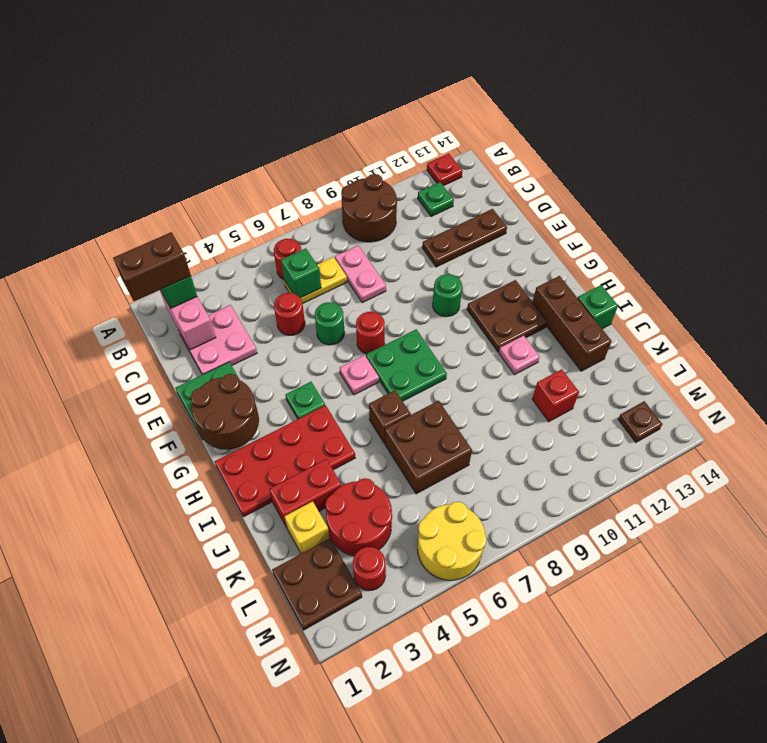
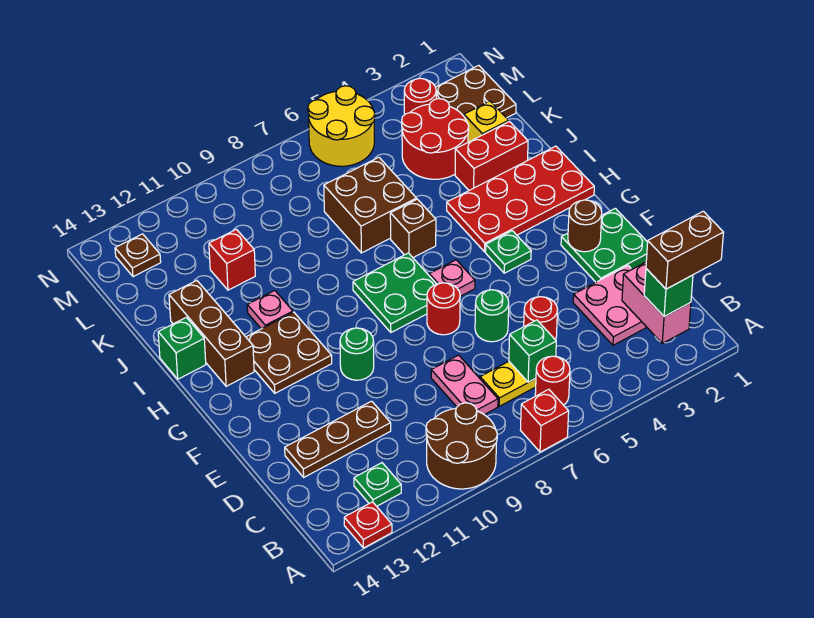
none -> red 1x1 brick [521,389,569,452]
brown 2x2 round brick [191,374,259,450] -> brown 1x1 round brick [568,200,602,252]

